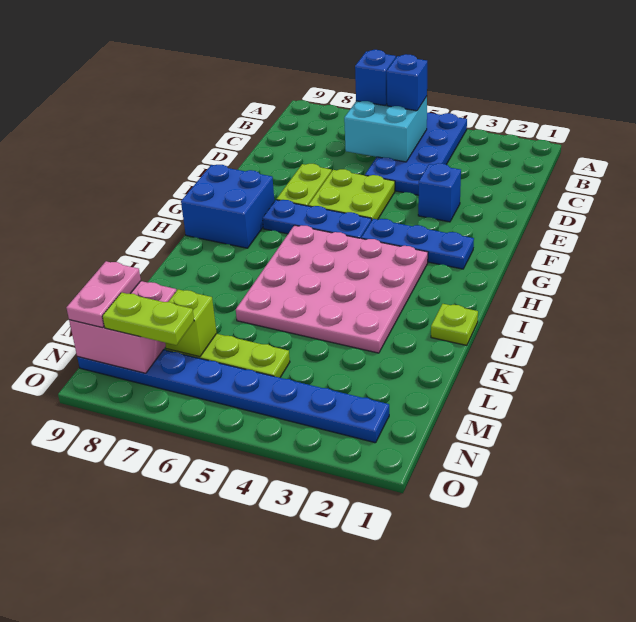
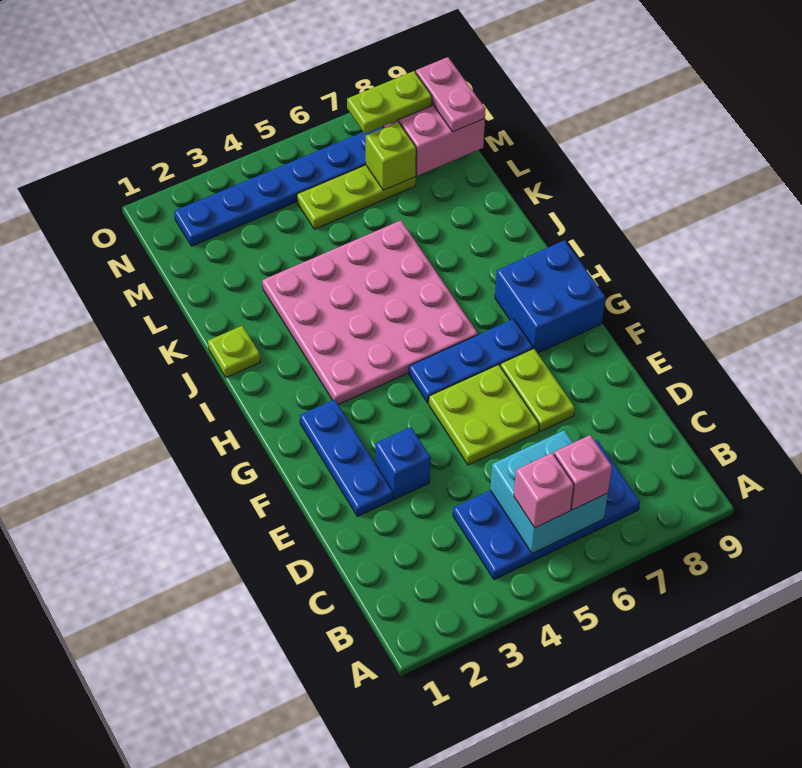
blue 2x4 plate [365,113,467,195] -> blue 2x4 plate turned to [453,440,640,580]
blue 1x1 brick [387,54,427,111] -> pink 1x1 brick [514,453,574,528]
blue 1x1 brick [355,50,396,106] -> pink 1x1 brick [554,435,612,510]
blue 1x3 plate [361,219,474,269] -> blue 1x3 plate turned to [300,399,393,517]

